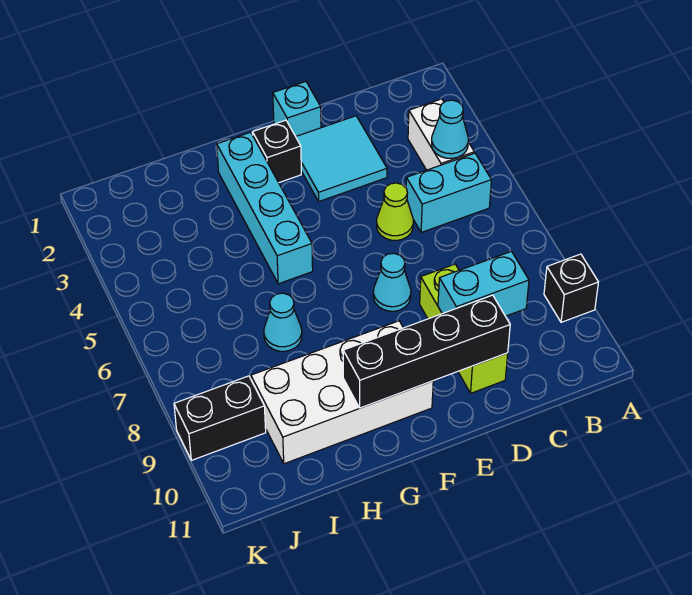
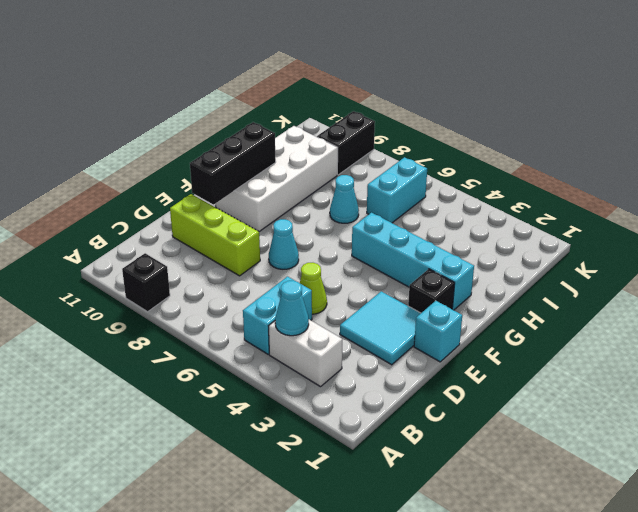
cyan 1x2 brick [438,251,529,316] -> cyan 1x2 brick moved to [367,157,427,223]
black 1x4 brick [343,295,510,408] -> black 1x3 brick [190,122,276,205]

